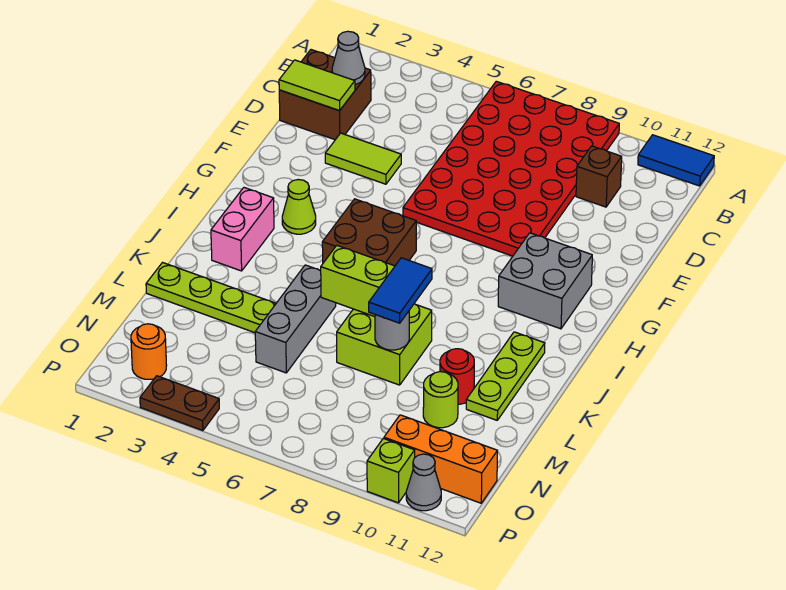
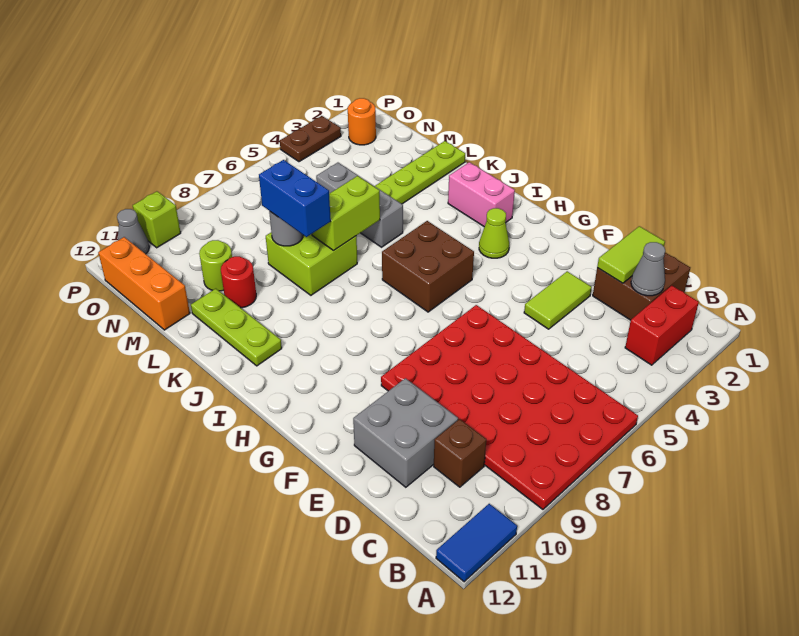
none -> red 1x2 brick [625,286,699,365]
grey 2x2 brick [498,233,592,329] -> grey 2x2 brick moved to [353,378,458,487]
blue 1x2 tile [369,258,432,323] -> blue 1x2 brick [259,160,331,237]
orange 1x3 brick [384,415,498,503] -> orange 1x3 brick turned to [98,237,190,330]

